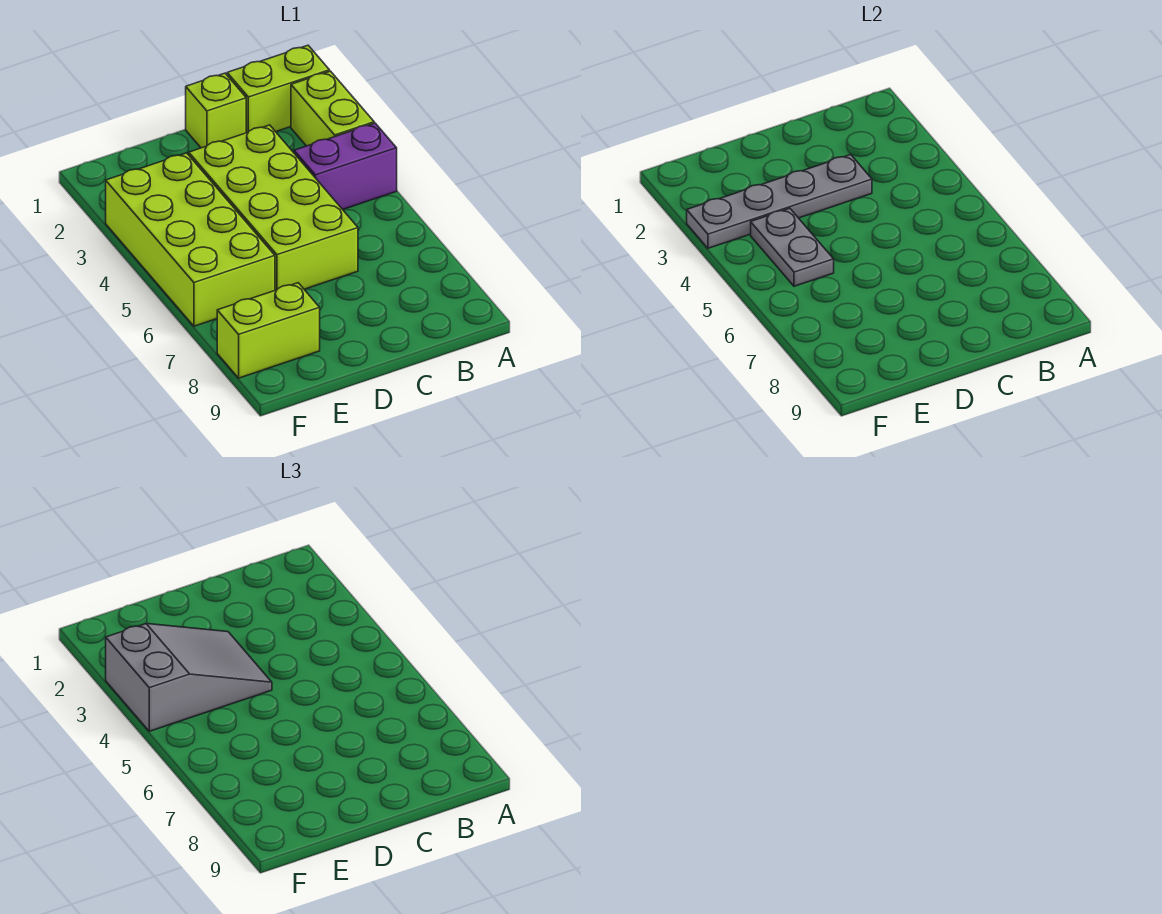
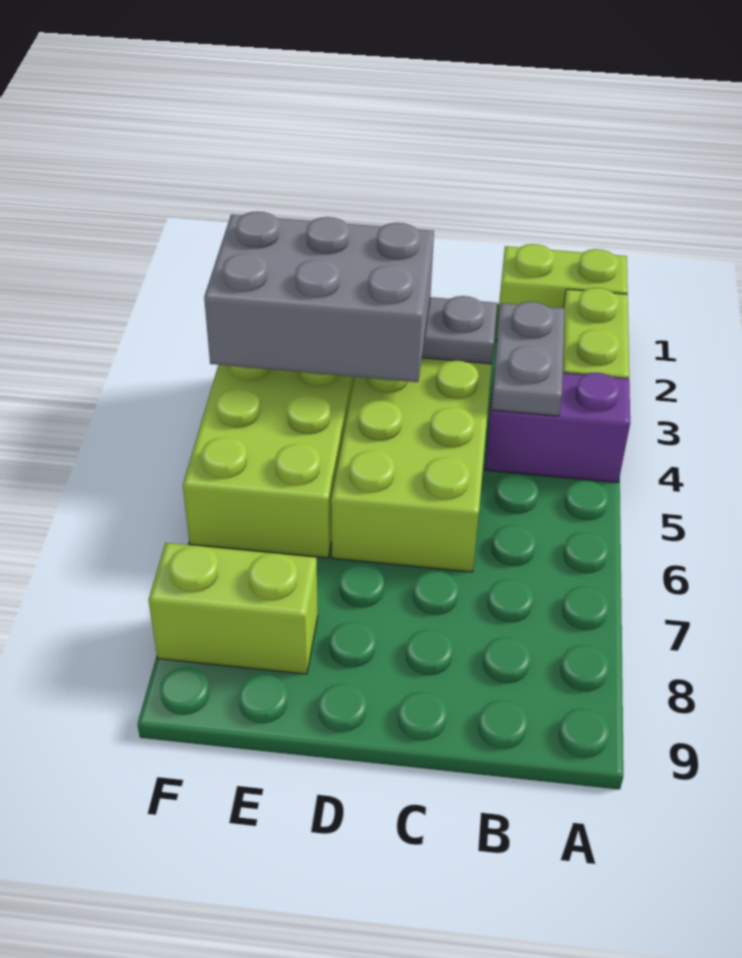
lime 1x1 brick [186,73,246,148] -> none
grey 2x3 slope [106,624,272,731] -> grey 2x3 brick [204,211,434,382]
grey 1x2 plate [751,208,834,286] -> grey 1x2 plate moved to [491,302,565,416]

